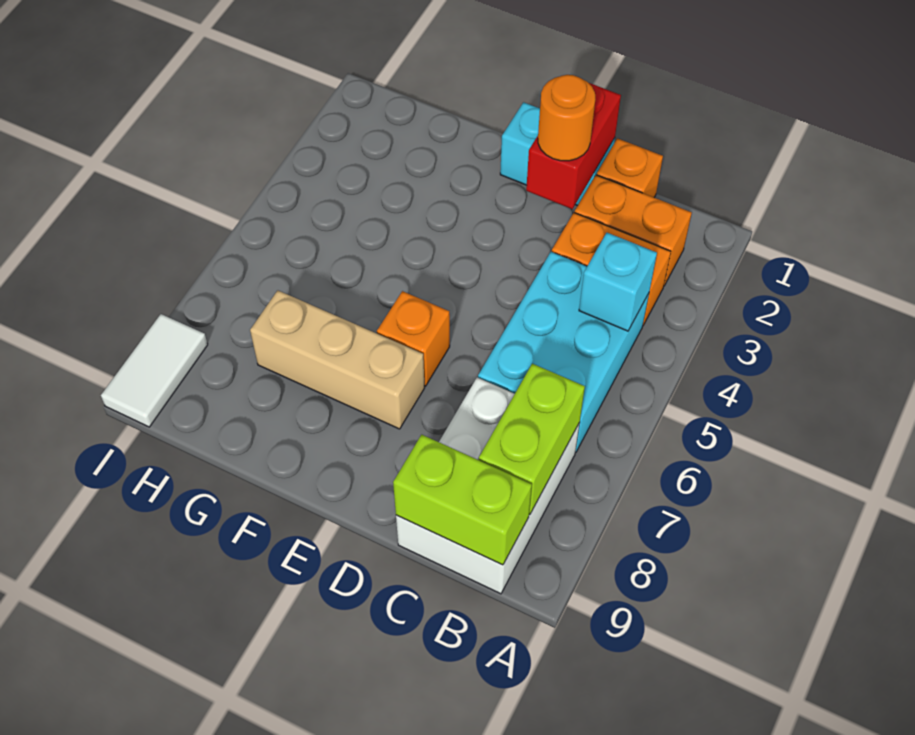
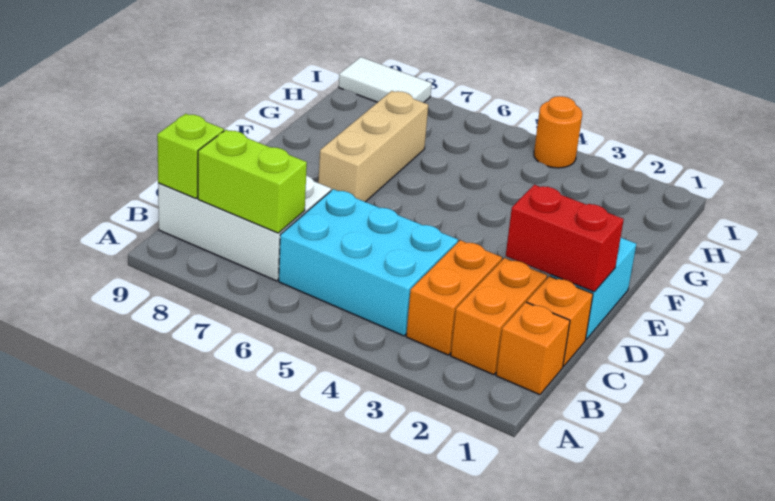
cyan 1x1 brick [579,233,657,331] -> none
lime 1x2 brick [393,435,532,565] -> lime 1x1 brick [157,114,224,199]
orange 1x1 round brick [538,75,595,161] -> orange 1x1 round brick moved to [534,96,582,168]
orange 1x1 brick [377,291,450,386] -> orange 1x1 brick moved to [496,302,570,395]

